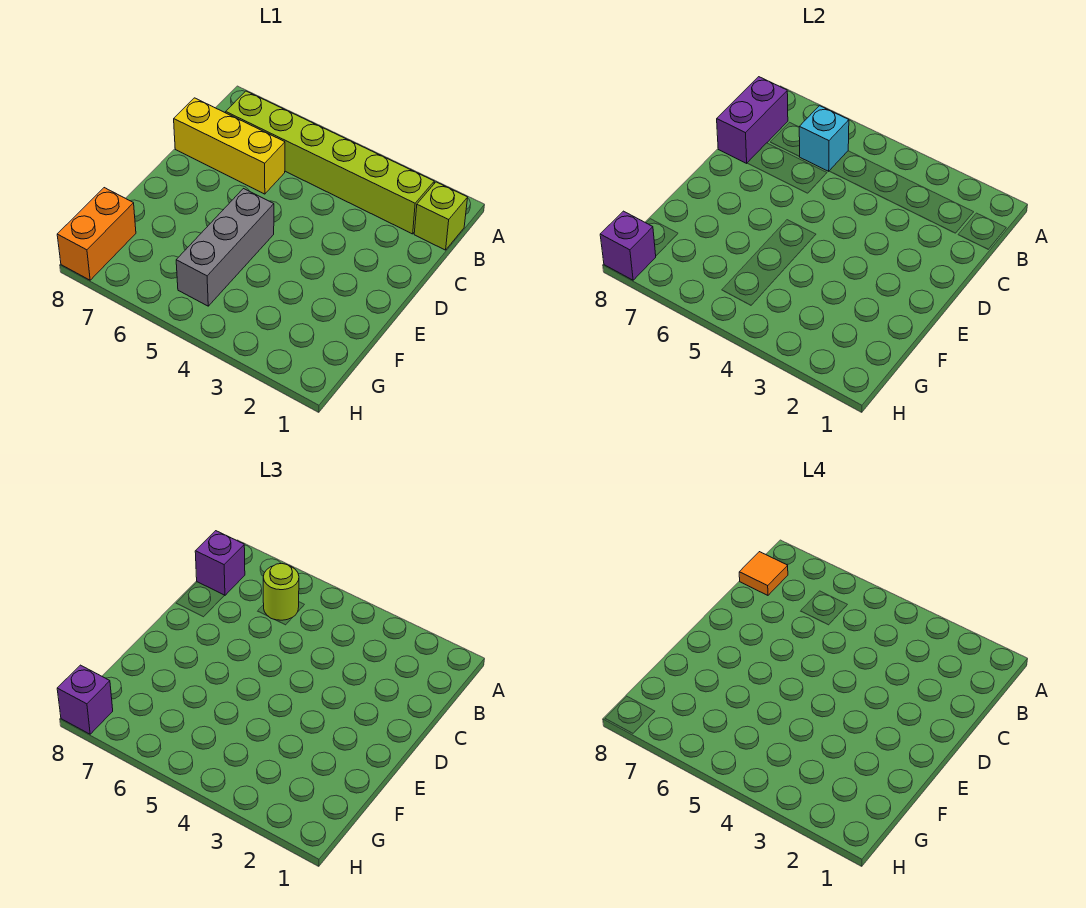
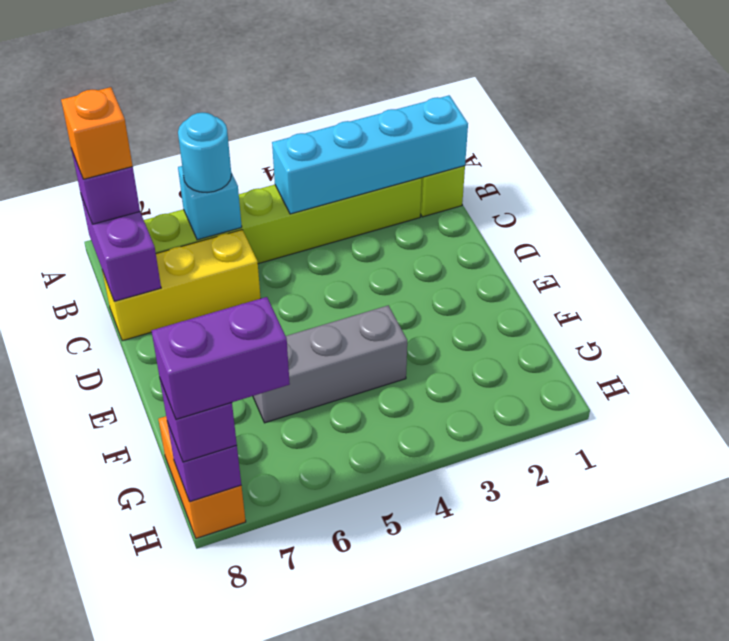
none -> cyan 1x4 brick [272,95,468,214]
lime 1x1 round brick [263,564,299,620] -> cyan 1x1 round brick [178,112,232,193]
orange 1x1 tile [739,552,788,595] -> orange 1x1 brick [61,87,133,179]
grey 1x3 brick [176,189,274,306] -> grey 1x3 brick turned to [253,305,407,423]
none -> purple 1x2 brick [152,297,290,419]

